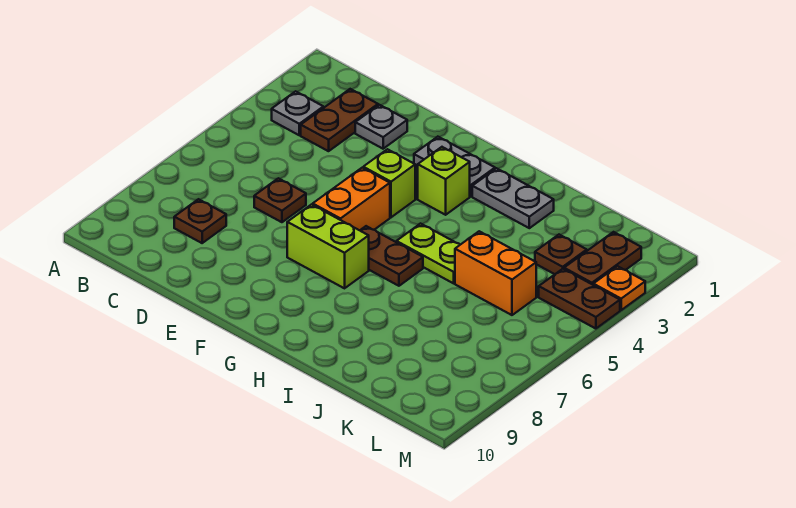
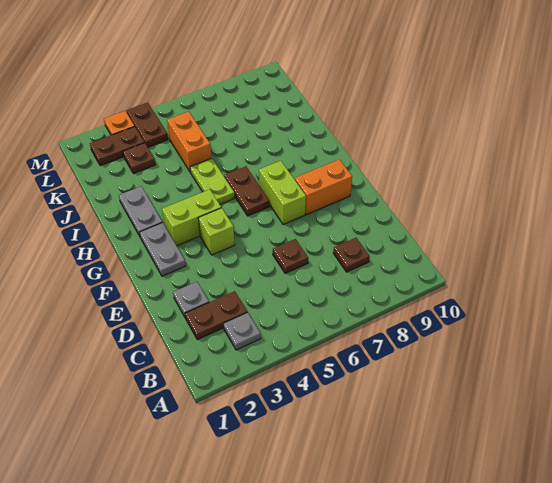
orange 1x2 brick [313,168,390,230] -> orange 1x2 brick moved to [295,159,352,215]
lime 1x1 brick [418,147,470,215] -> lime 1x2 brick [162,189,221,246]

